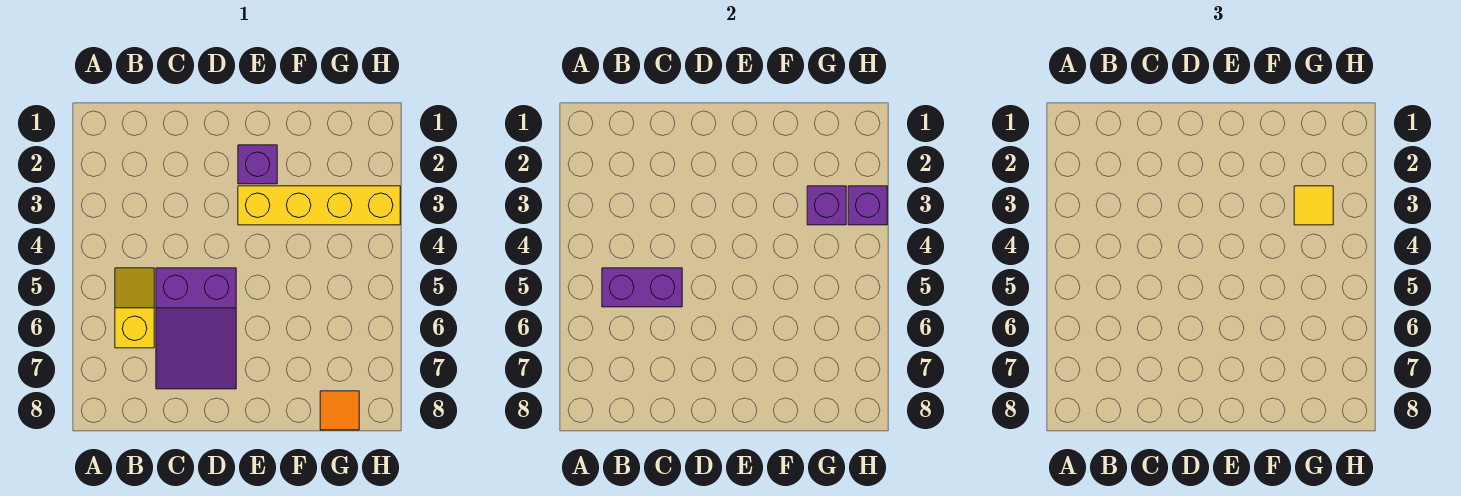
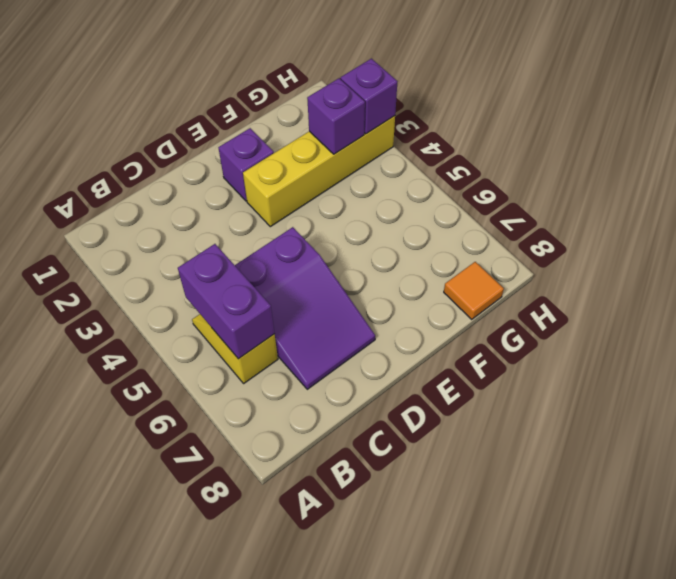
purple 1x2 brick [602,268,682,307] -> purple 1x2 brick turned to [178,244,275,359]
yellow 1x1 tile [1294,186,1333,225] -> none

